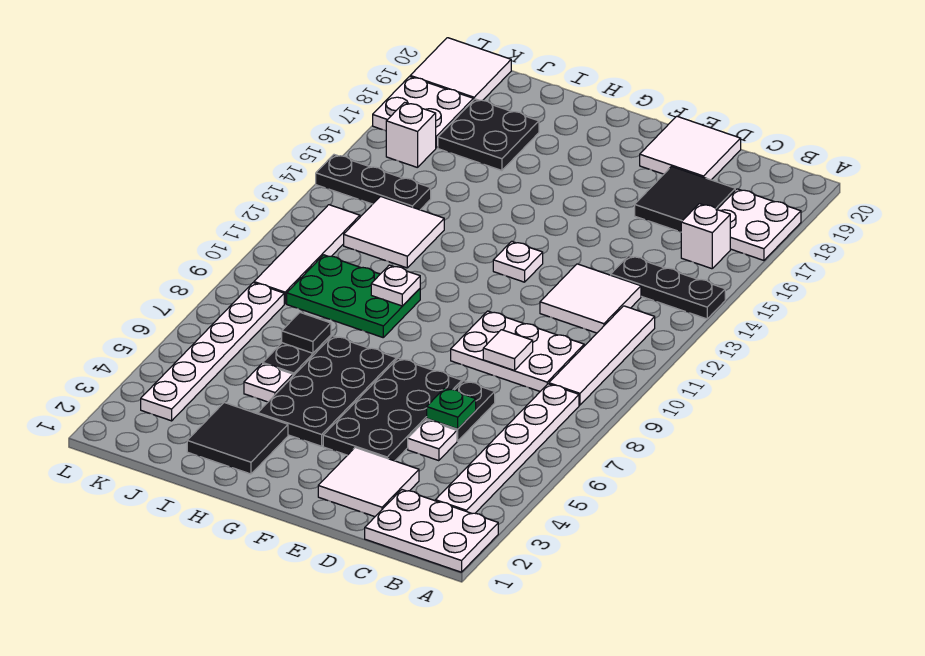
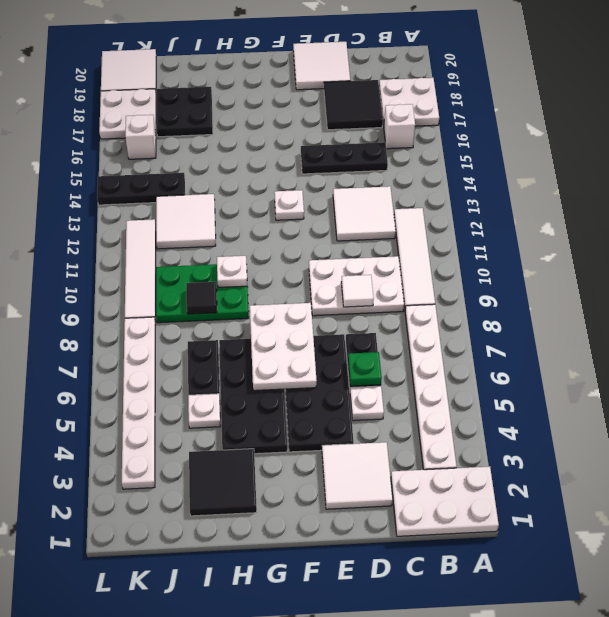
black 1x3 plate [611,256,725,319] -> black 1x3 plate moved to [301,142,388,174]
none -> white 2x3 plate [250,303,317,391]
black 1x1 tile [282,313,331,353] -> black 1x1 tile moved to [186,282,217,314]

